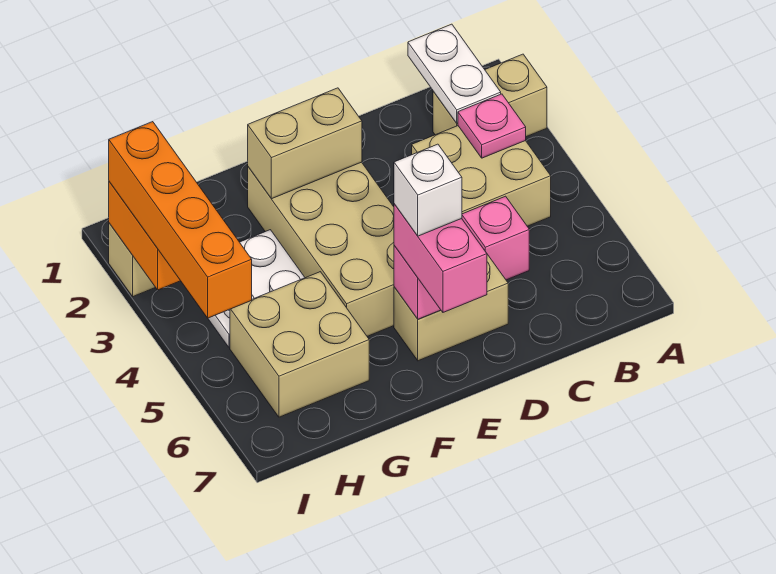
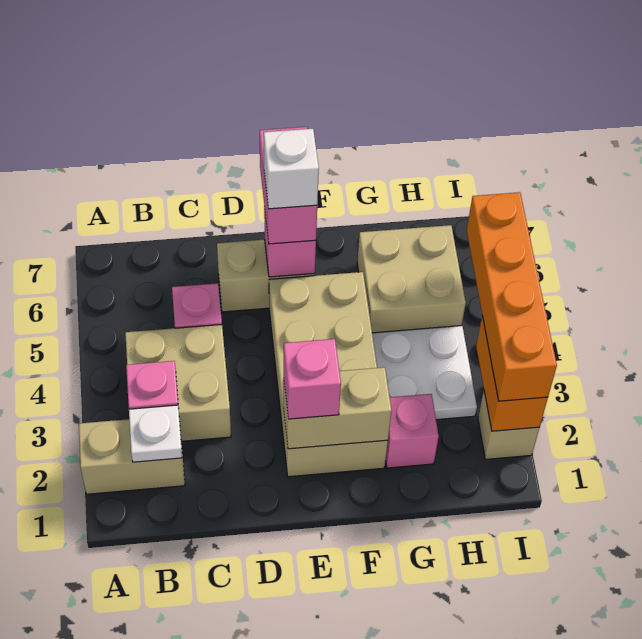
white 1x2 plate [408,24,501,123] -> white 1x1 plate [129,405,182,462]
none -> pink 1x1 brick [284,339,341,419]
none -> pink 1x1 brick [386,394,439,468]

